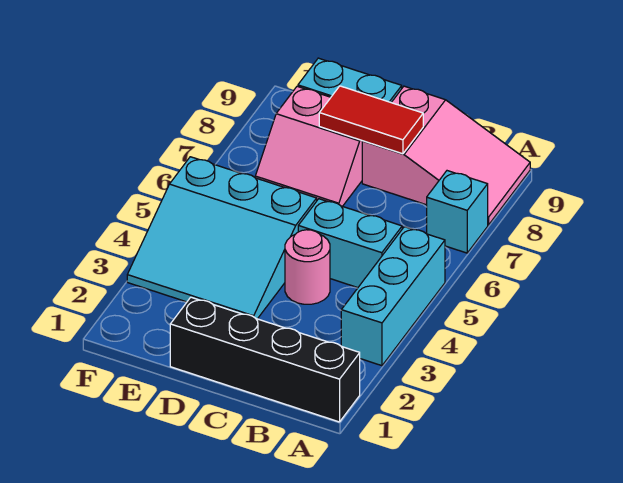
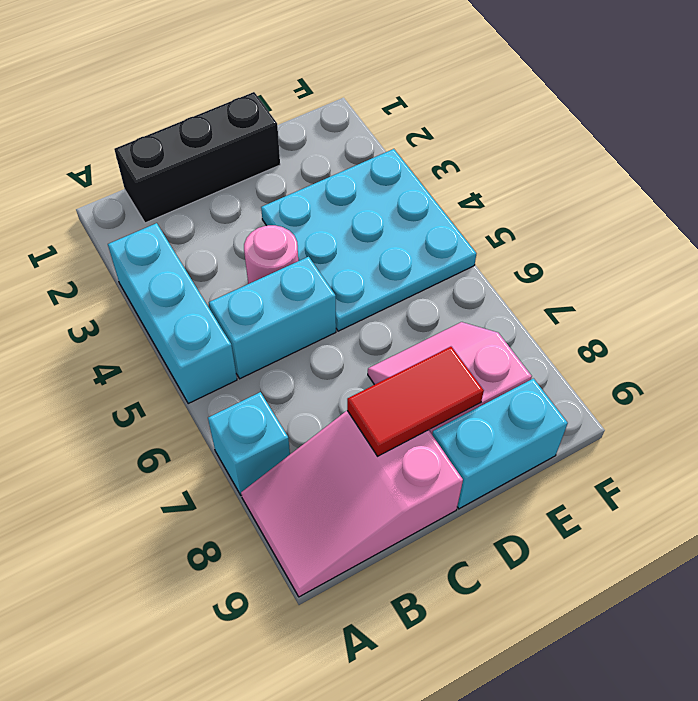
black 1x4 brick [170,297,360,422] -> black 1x3 brick [114,92,280,223]
cyan 3x3 slope [127,157,317,319] -> cyan 3x3 plate [261,149,476,331]

